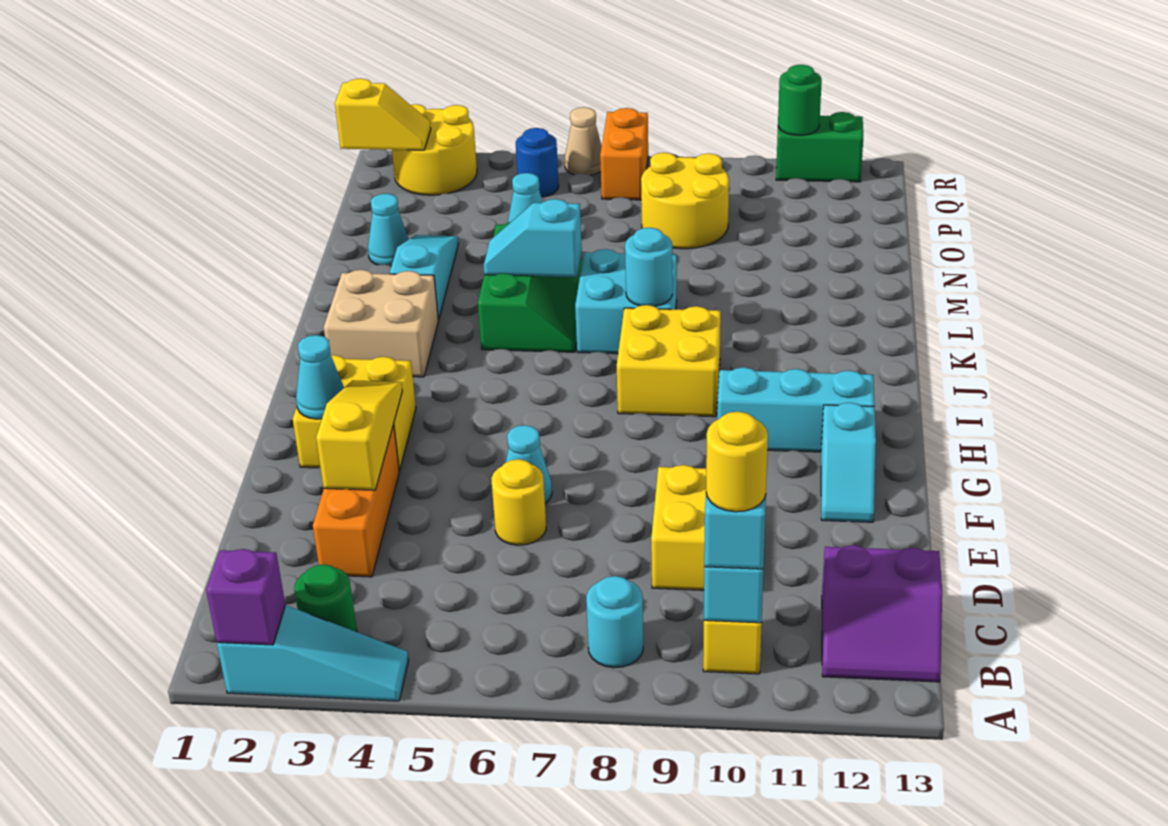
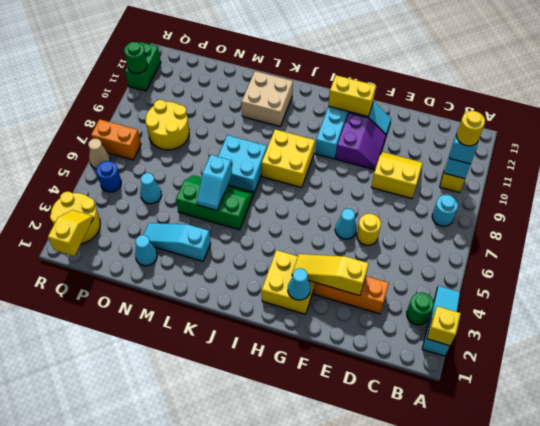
purple 1x1 brick [206,549,285,645] -> yellow 1x1 brick [427,306,461,346]
purple 2x2 slope [822,545,942,682] -> purple 2x2 slope moved to [336,113,386,170]
none -> yellow 1x2 brick [328,75,376,116]
tan 2x2 brick [324,270,438,377] -> tan 2x2 brick moved to [242,71,293,126]
cyan 1x1 round brick [625,228,673,306] -> none

